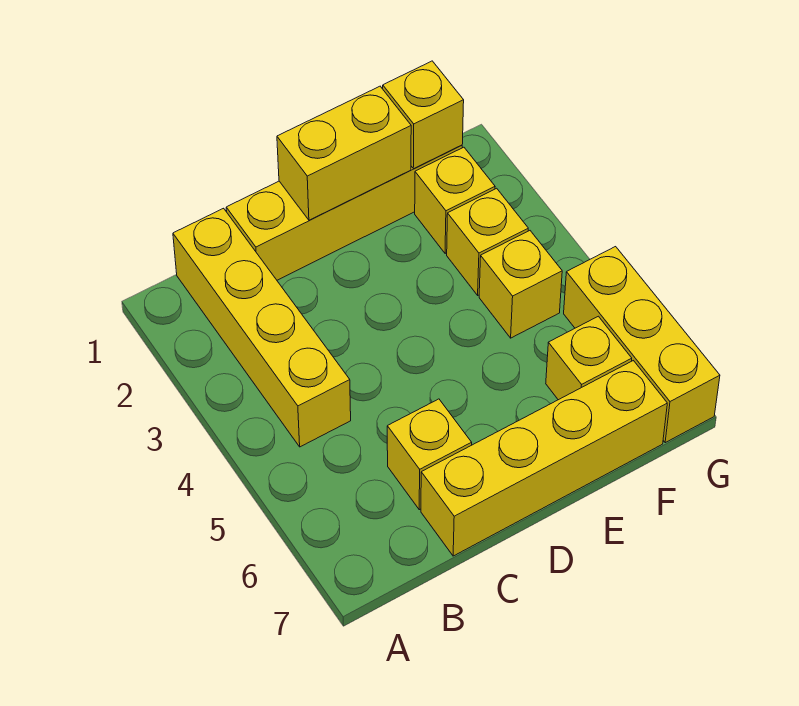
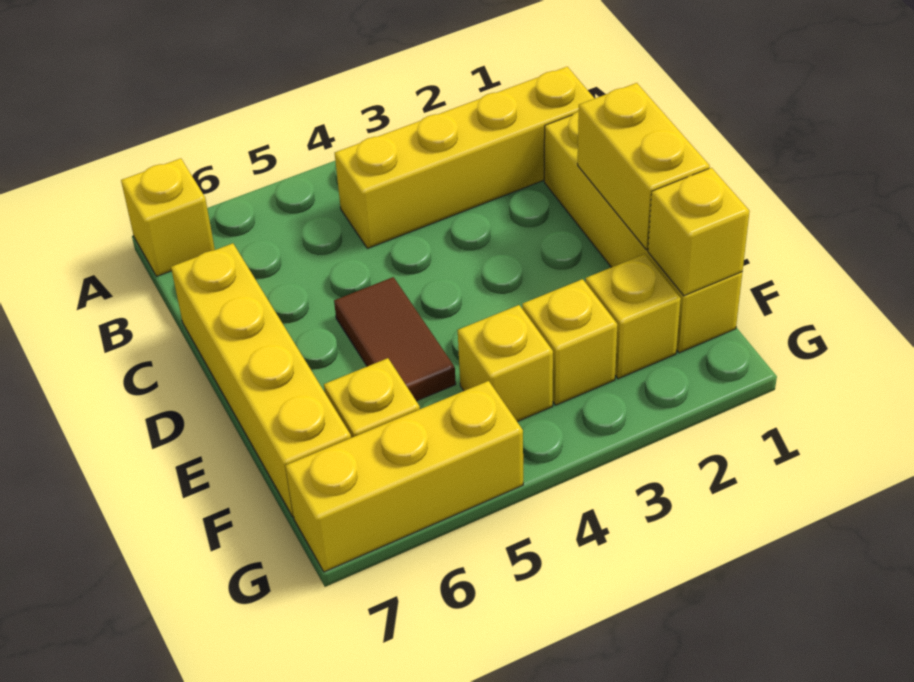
yellow 1x1 brick [387,399,472,510] -> yellow 1x1 brick moved to [121,158,215,276]
none -> brown 1x2 tile [334,277,456,401]

